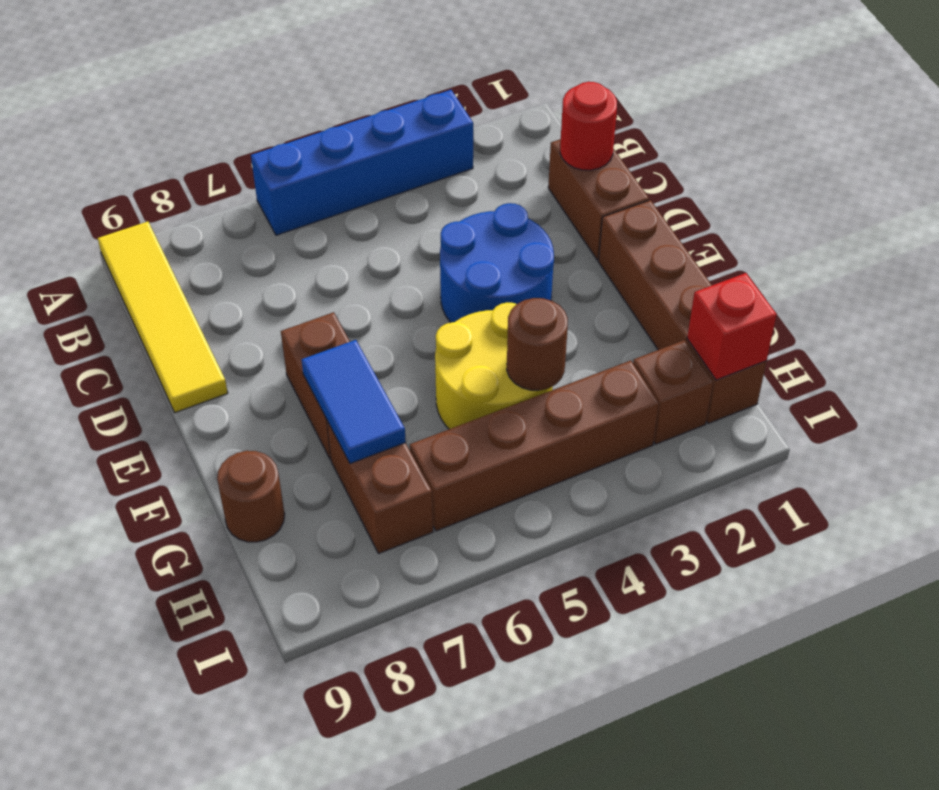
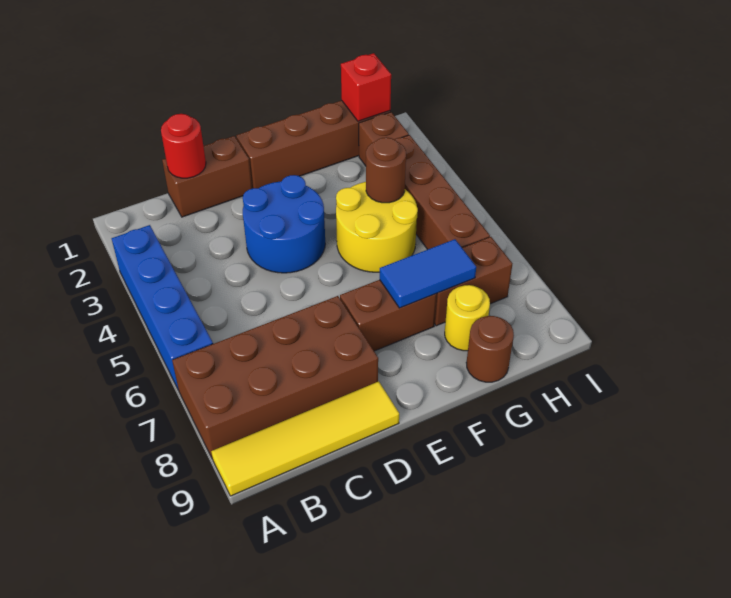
none -> brown 2x4 brick [172,296,378,459]
none -> yellow 1x1 round brick [445,285,490,351]

